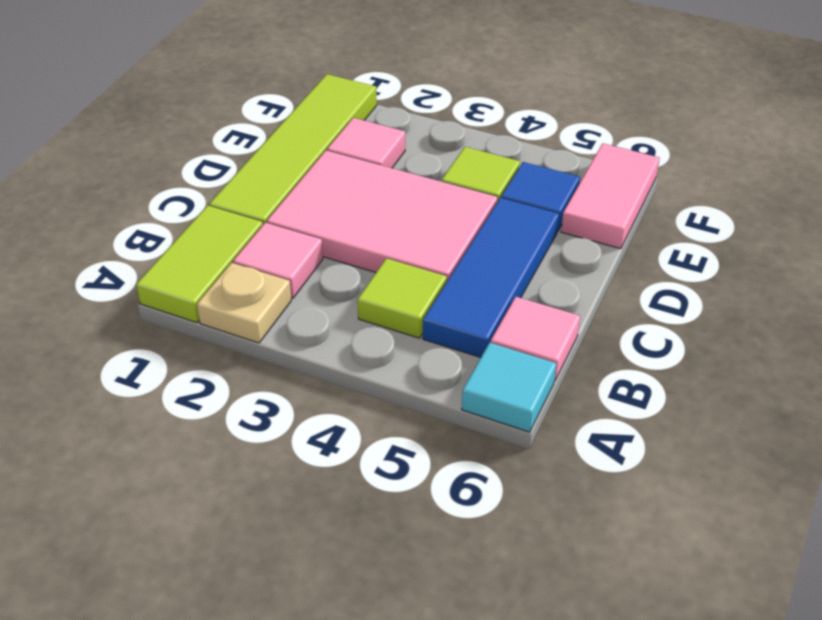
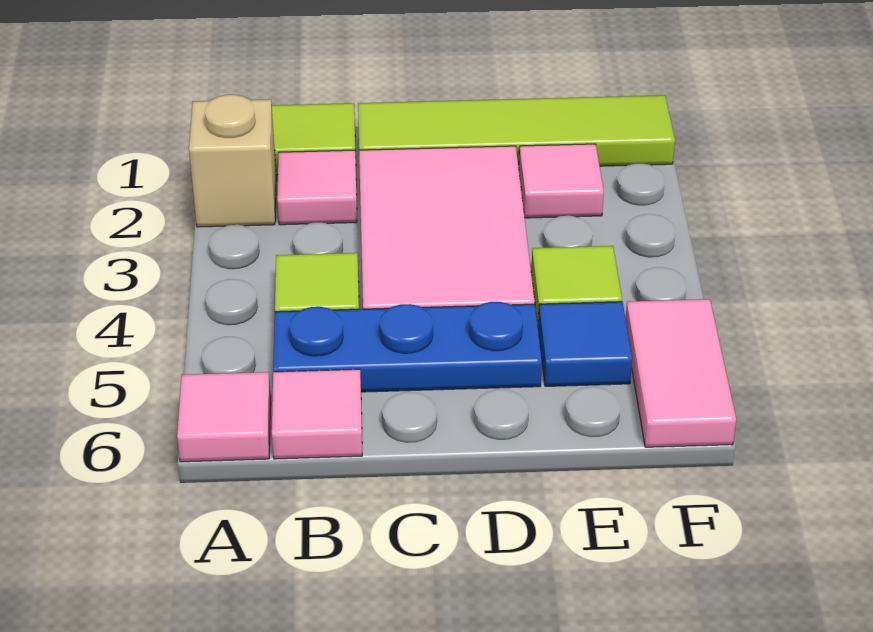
tan 1x1 plate [197,263,291,343] -> tan 1x1 brick [189,95,276,227]
cyan 1x1 tile [462,343,556,432] -> pink 1x1 tile [177,372,271,462]
blue 1x3 tile [423,198,559,357] -> blue 1x3 plate [273,302,542,392]
pink 1x2 tile [561,143,660,249] -> pink 1x2 tile turned to [626,299,736,447]

